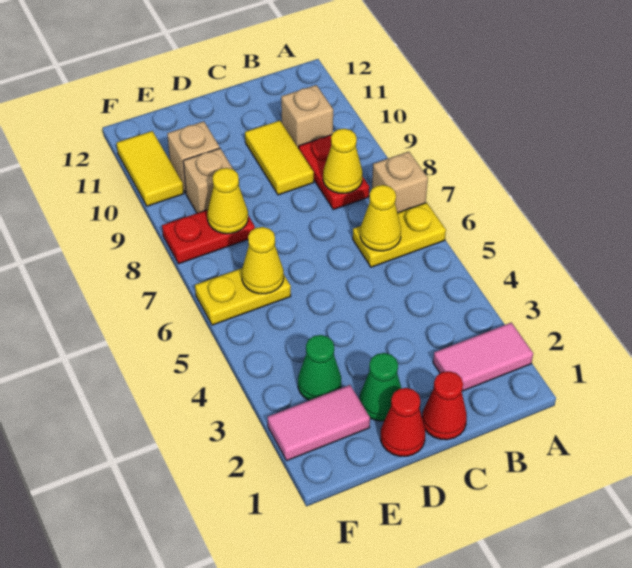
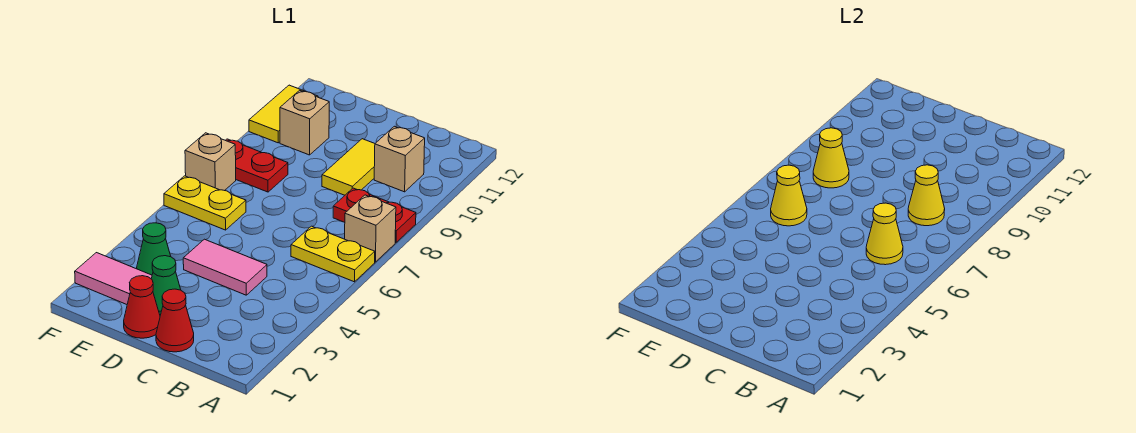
pink 1x2 tile [433,322,533,391] -> pink 1x2 tile moved to [183,239,267,295]
red 1x2 plate [299,135,369,210] -> red 1x2 plate turned to [333,188,416,242]
tan 1x1 brick [183,148,233,213] -> tan 1x1 brick moved to [185,133,236,191]

